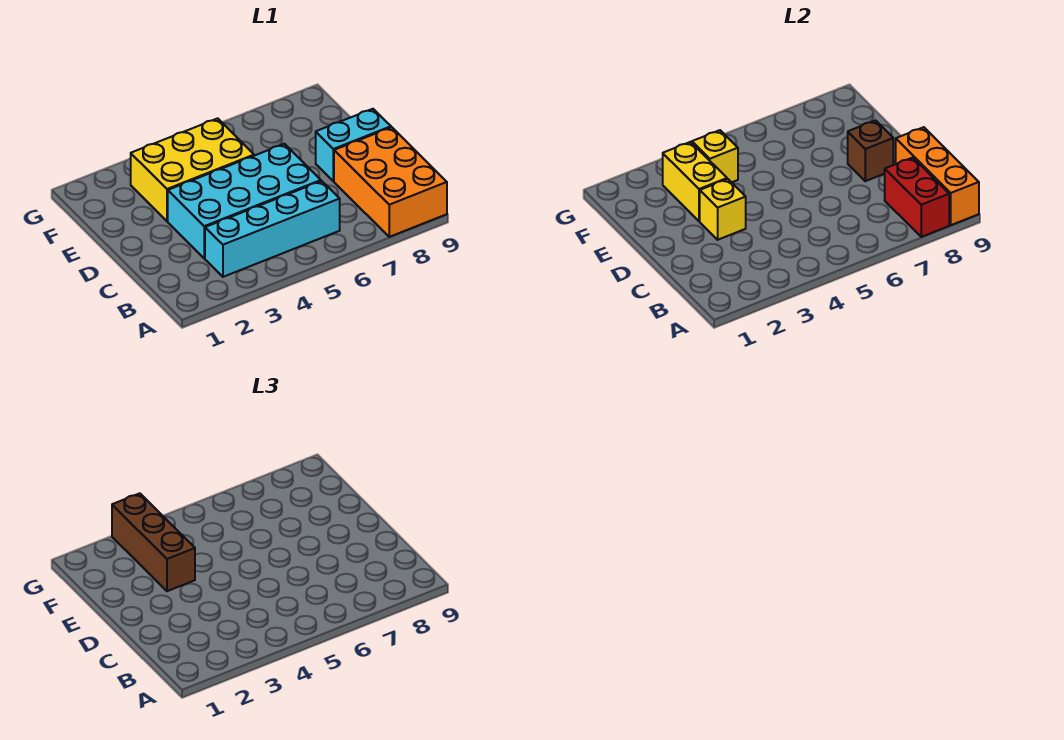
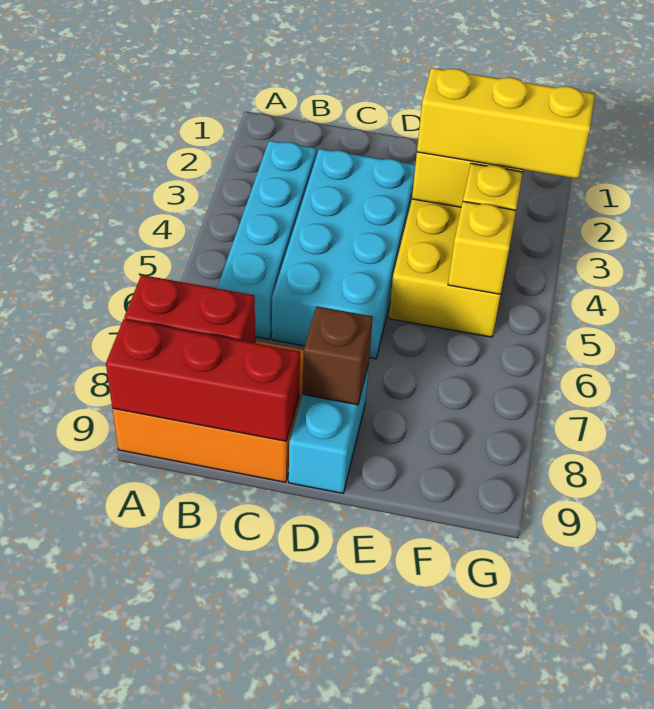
orange 1x3 brick [896,127,979,225] -> red 1x3 brick [106,319,300,441]
yellow 1x1 brick [700,179,746,240] -> yellow 1x1 brick moved to [448,201,516,294]
brown 1x3 brick [112,493,195,591] -> yellow 1x3 brick [417,68,595,179]

